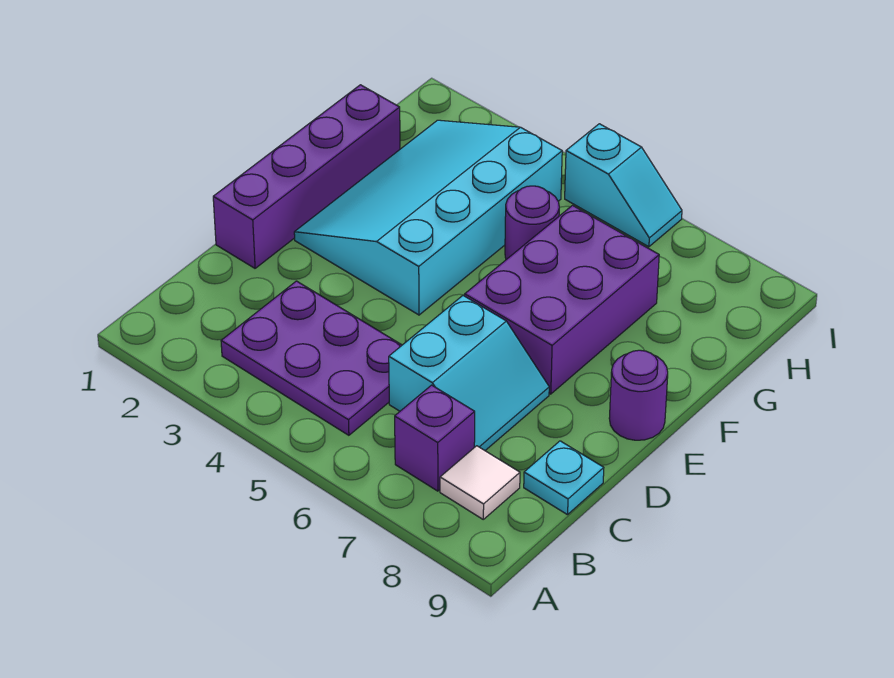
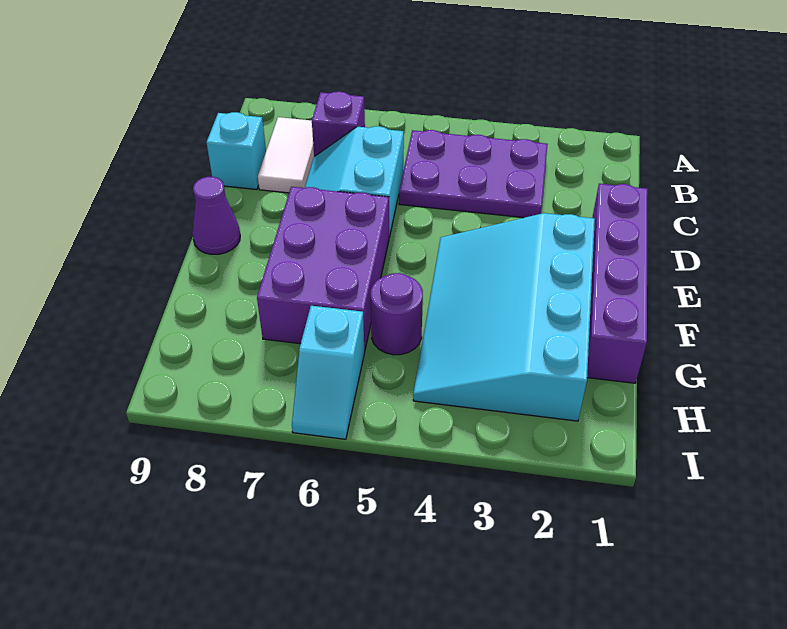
white 1x1 tile [440,446,520,519] -> white 1x2 tile [258,117,314,193]
cyan 1x1 plate [524,441,604,515] -> cyan 1x1 brick [206,112,266,190]
cyan 3x4 slope [294,120,562,315] -> cyan 3x4 slope turned to [413,213,595,421]
purple 1x1 round brick [609,350,668,440] -> purple 1x1 cone [192,177,240,254]
cyan 1x2 slope [565,124,682,247] -> cyan 1x2 slope turned to [292,306,365,439]

